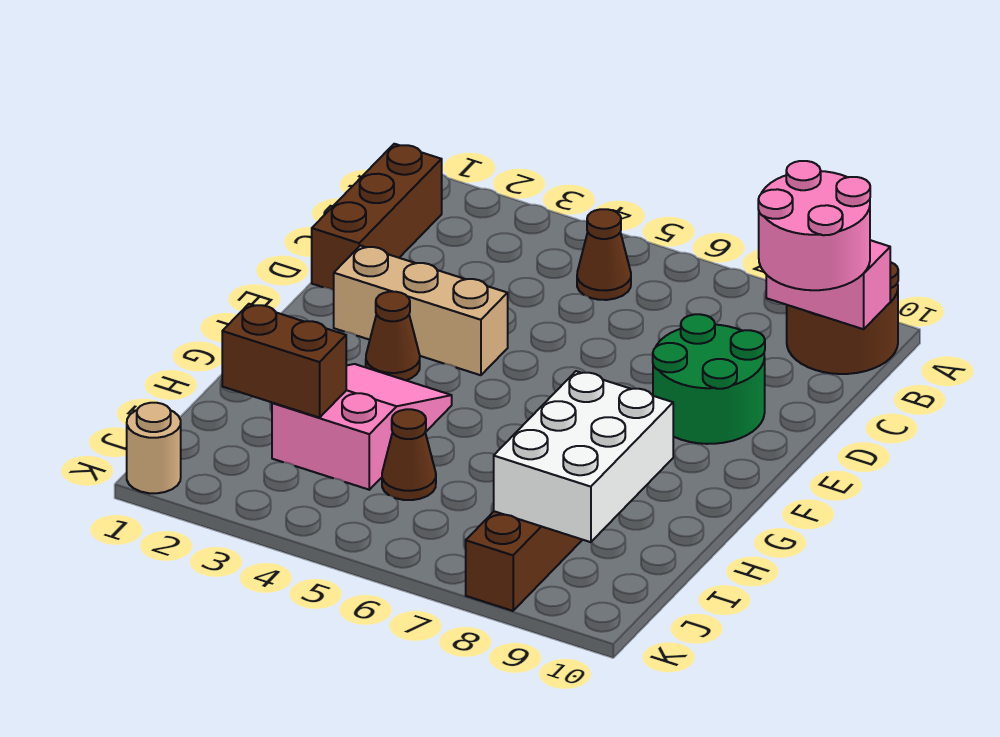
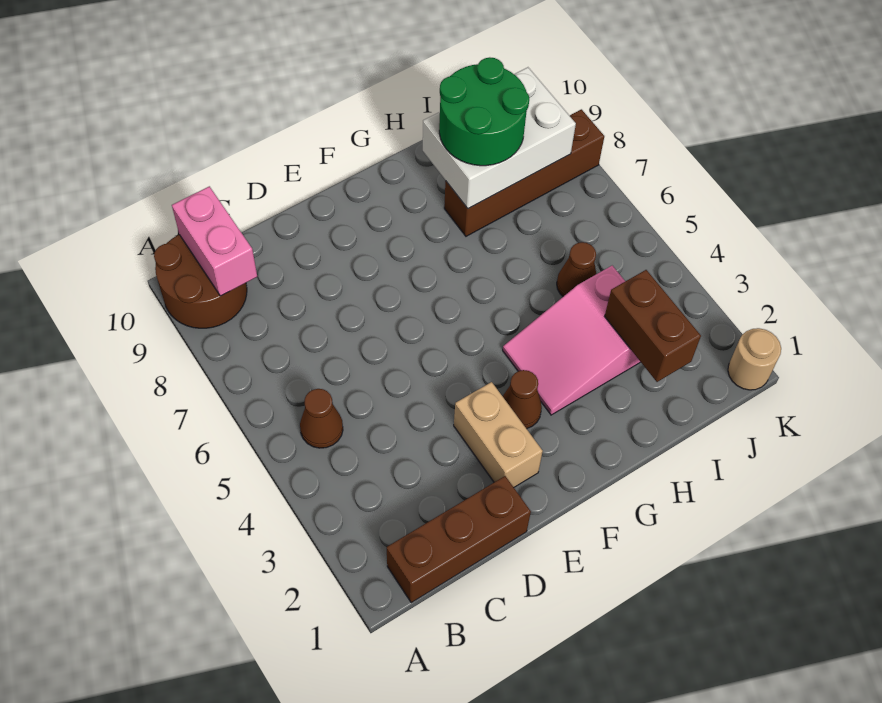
pink 2x2 round brick [758,161,870,290] -> none
green 2x2 round brick [653,314,765,444] -> green 2x2 round brick moved to [439,57,529,166]
tan 1x3 brick [334,246,508,375] -> tan 1x2 brick [454,382,543,487]

